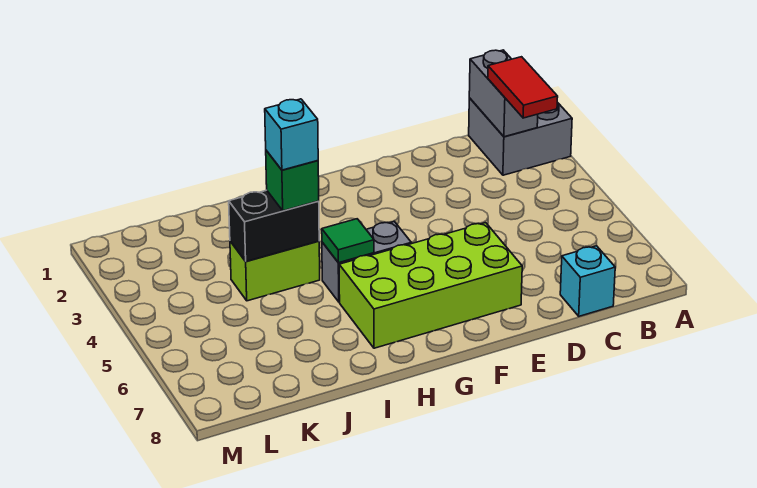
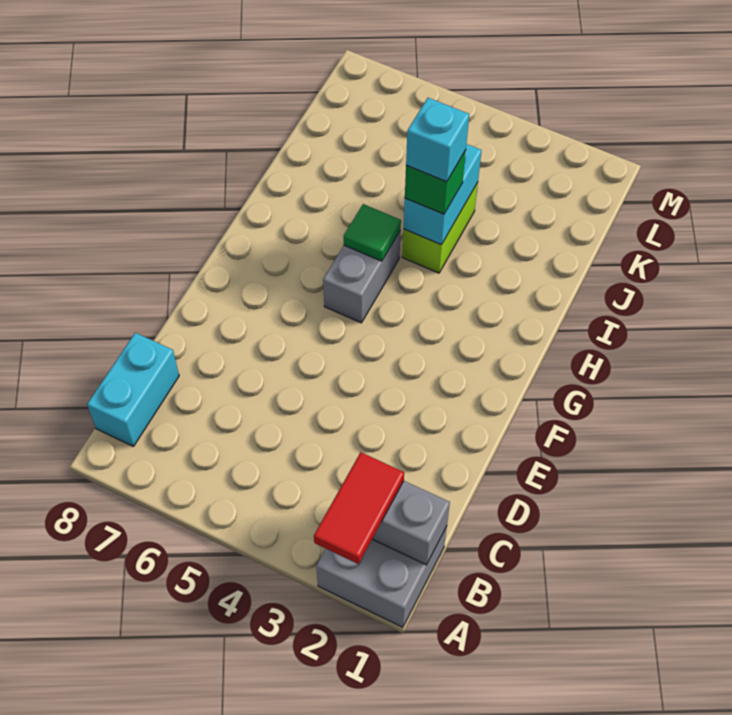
red 1x2 tile [488,57,558,118] -> red 1x2 tile turned to [314,452,404,564]
cyan 1x1 brick [560,246,615,316] -> cyan 1x2 brick [87,333,179,446]
lime 2x4 brick [339,223,522,348] -> none
black 1x2 brick [229,190,319,261] -> cyan 1x2 brick [403,144,482,245]

